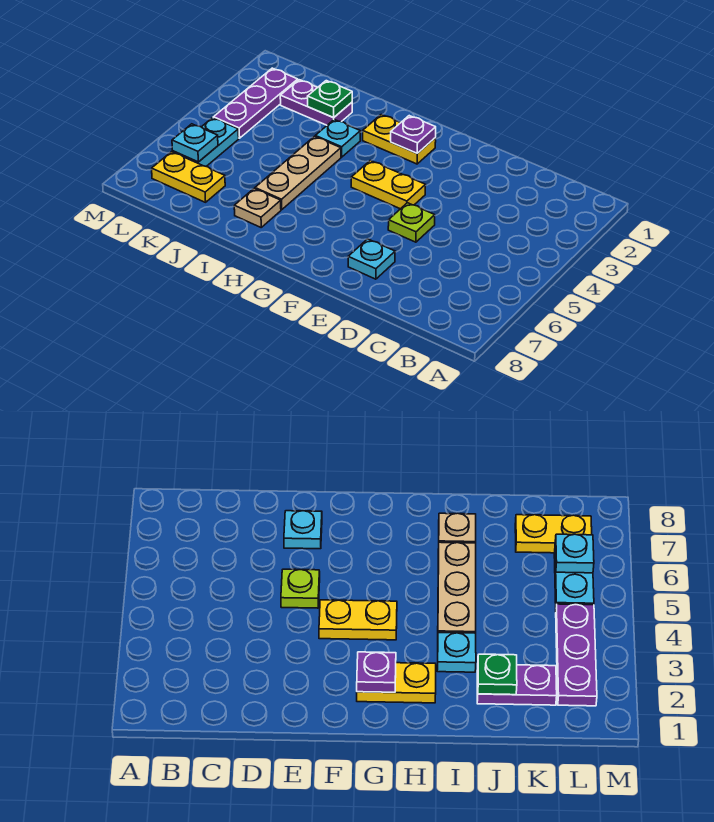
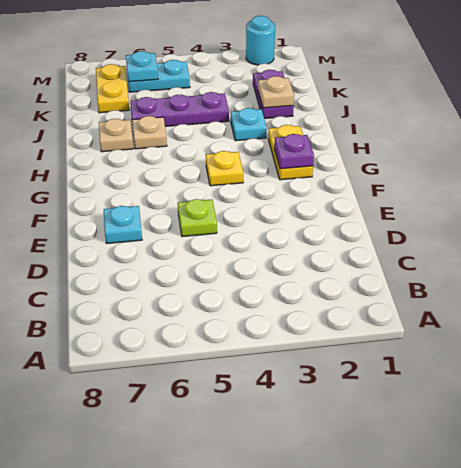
yellow 1x2 plate [351,161,426,209] -> yellow 1x1 plate [206,151,243,186]
tan 1x3 plate [255,136,341,210] -> tan 1x1 plate [132,116,167,149]
green 1x1 plate [308,81,352,118] -> tan 1x1 plate [258,76,294,108]
purple 1x3 plate [213,68,298,138] -> purple 1x3 plate moved to [130,92,229,126]
none -> cyan 1x1 round brick [246,16,275,65]

